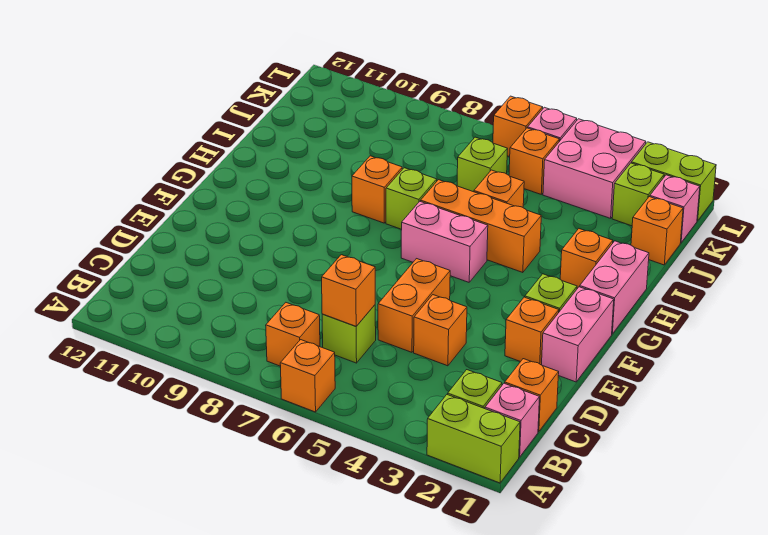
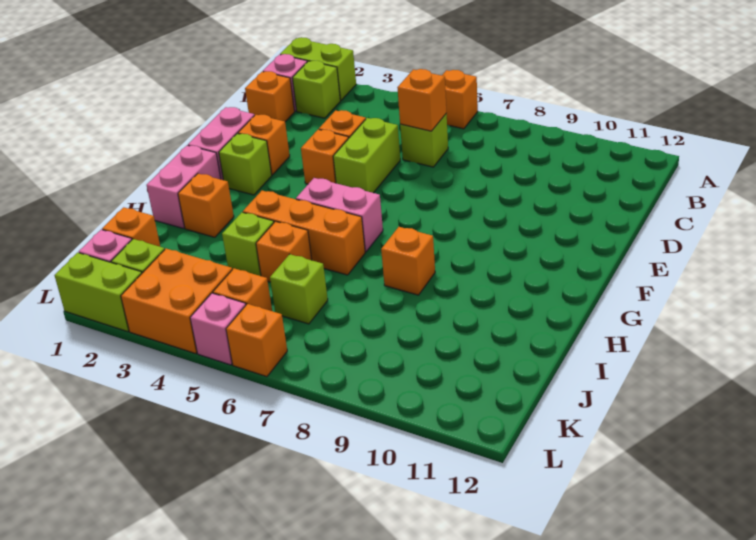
orange 1x1 brick [266,303,320,366] -> orange 1x1 brick moved to [301,130,349,184]
orange 1x2 brick [378,259,450,352] -> lime 1x2 brick [333,118,400,193]
lime 1x1 brick [386,168,437,229] -> lime 1x1 brick moved to [222,212,274,276]
pink 2x2 brick [543,119,646,218] -> orange 2x2 brick [121,249,232,354]

